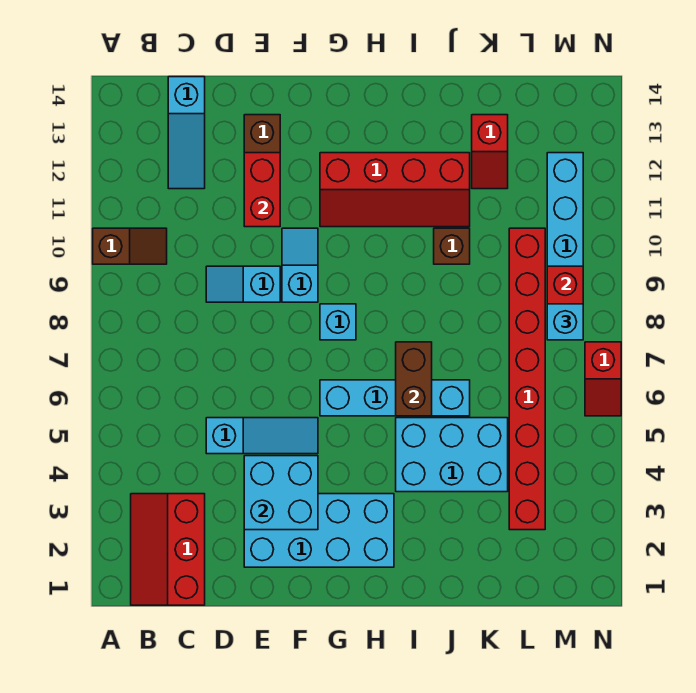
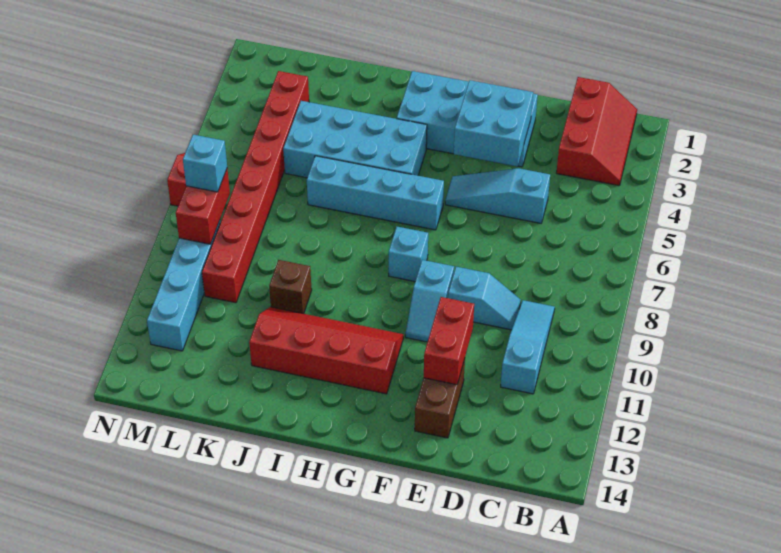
brown 1x2 slope [93,228,167,264] -> none
cyan 1x3 slope [168,77,205,189] -> cyan 1x3 slope moved to [501,300,555,394]
cyan 2x3 brick [396,418,508,492] -> cyan 2x4 brick [283,101,427,178]
brown 1x2 brick [396,342,432,416] -> none
red 1x2 slope [472,115,508,189] -> none

